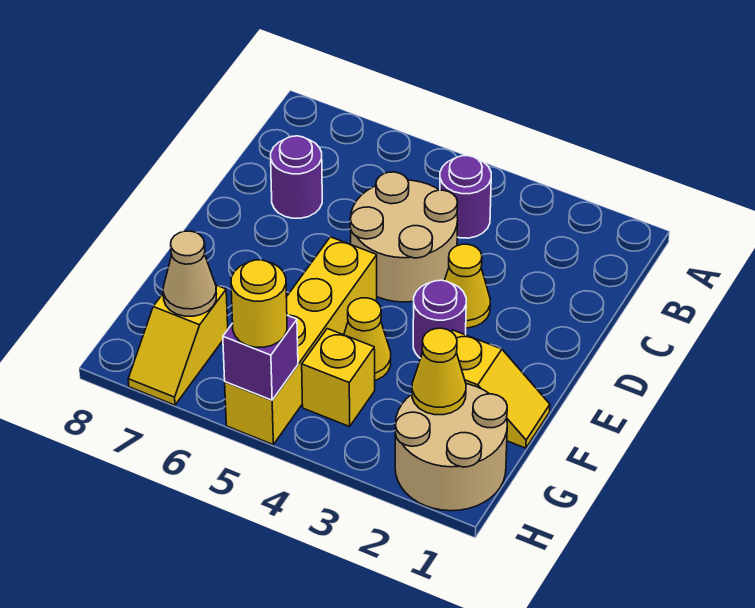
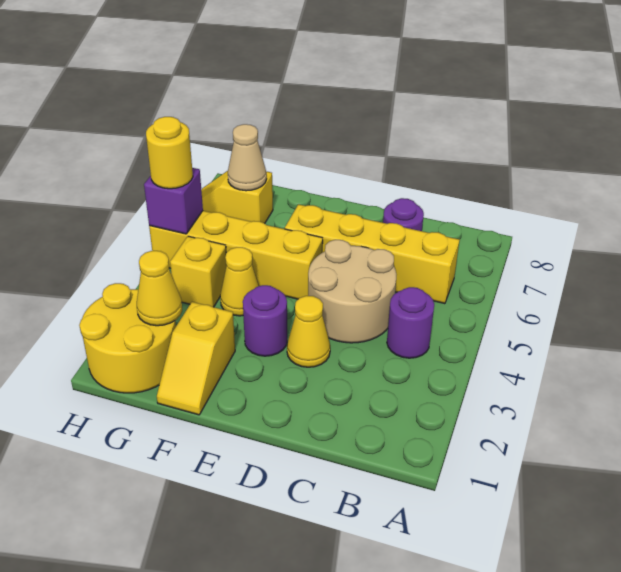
none -> yellow 1x4 brick [285,204,460,304]
tan 2x2 round brick [395,384,507,511] -> yellow 2x2 round brick [79,283,176,393]

